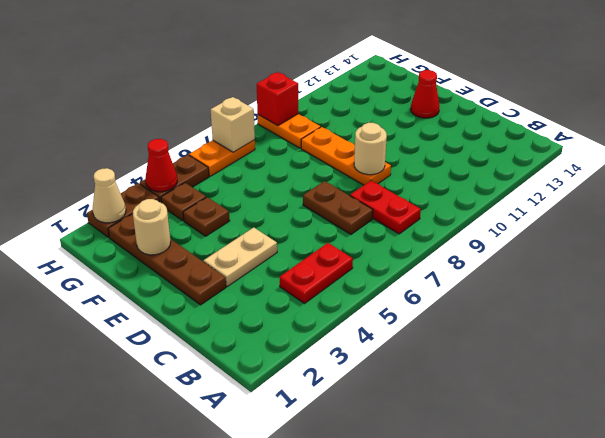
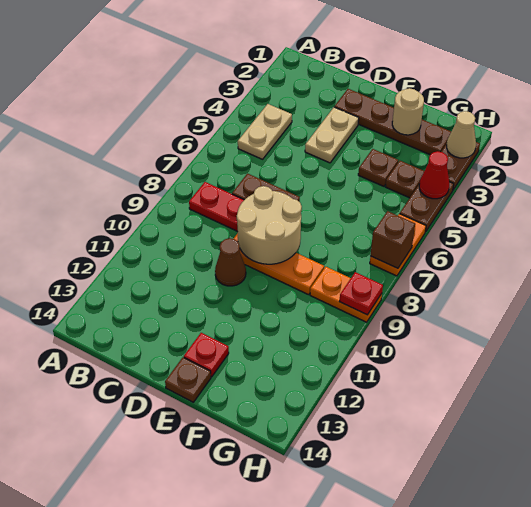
red 1x2 plate [280,243,353,303] -> tan 1x2 plate [238,104,292,159]
tan 1x1 round brick [354,123,387,175] -> tan 2x2 round brick [237,186,302,264]
none -> brown 1x1 cone [215,238,246,286]
red 1x1 cone [411,70,440,118] -> red 1x1 plate [184,333,229,377]
none -> brown 1x1 plate [165,357,211,402]
tan 1x1 brick [211,97,255,152] -> brown 1x1 brick [371,211,415,268]
red 1x1 brick [257,72,298,126] -> red 1x1 plate [339,272,383,315]

